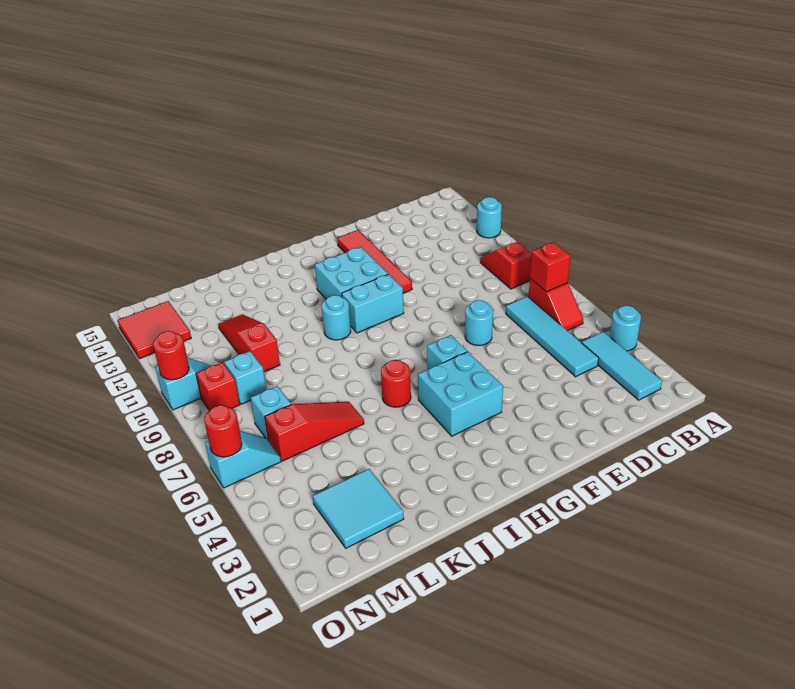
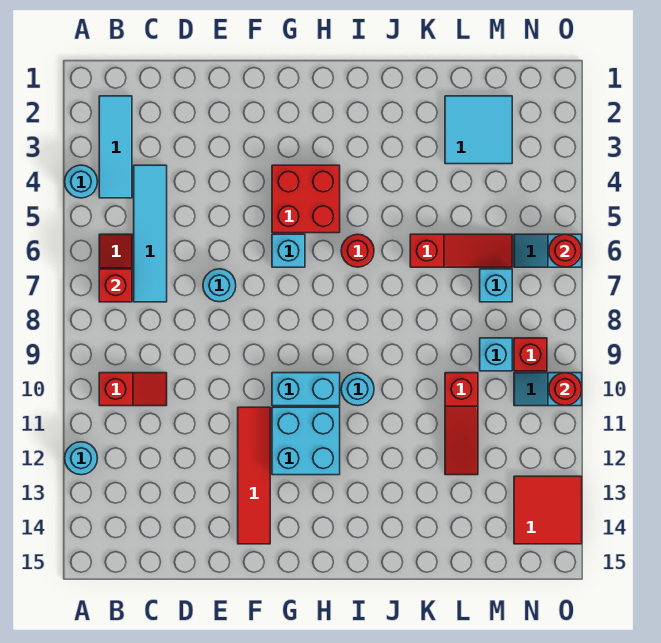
red 1x2 slope [480,242,532,289] -> red 1x2 slope turned to [99,373,167,406]
cyan 2x2 brick [418,352,503,436] -> red 2x2 brick [272,165,340,233]
red 1x3 slope [265,402,364,461] -> red 1x3 slope turned to [410,234,512,267]

